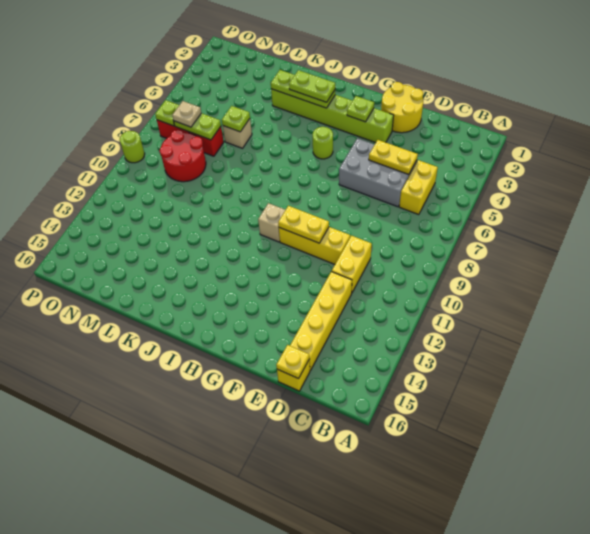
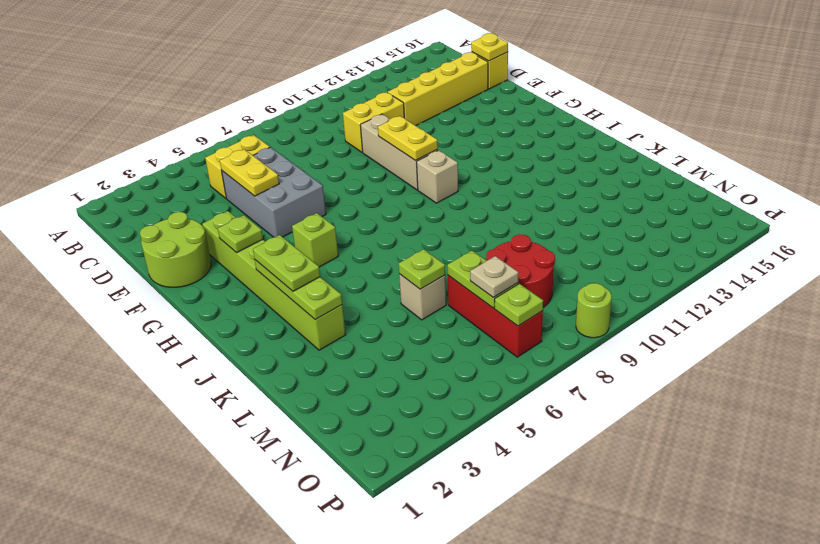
yellow 2x2 round brick [381,82,423,133] -> lime 2x2 round brick [140,212,211,287]
yellow 1x3 brick [279,227,350,264] -> tan 1x3 brick [360,114,438,190]
lime 1x1 round brick [313,127,333,159] -> lime 1x1 brick [292,213,338,267]

